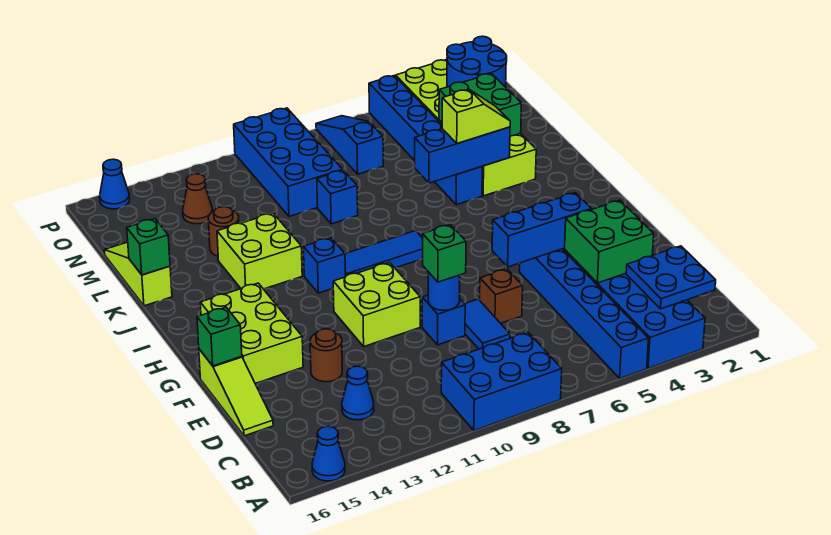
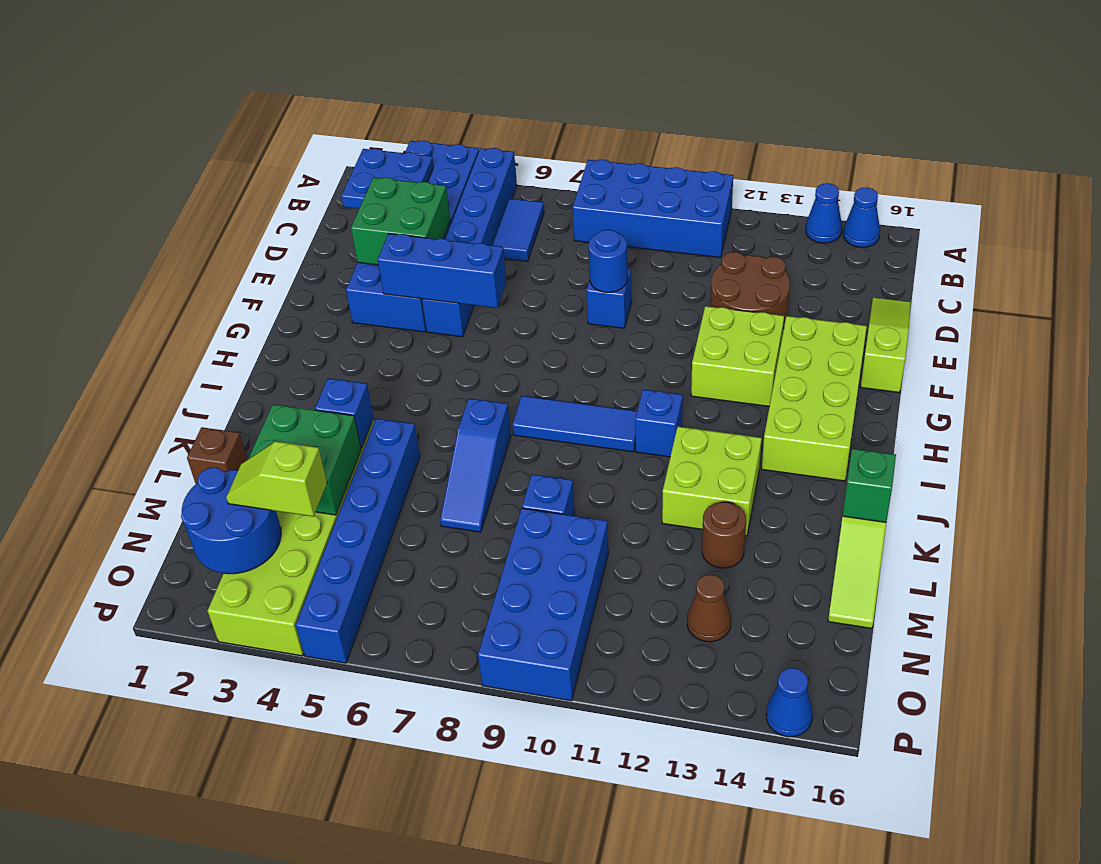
blue 2x3 brick [441,332,562,430] -> blue 2x4 brick [573,160,733,258]
blue 1x1 cone [342,366,374,420] -> blue 1x1 cone moved to [806,183,842,243]
blue 1x2 tile [465,299,510,349] -> blue 1x2 tile moved to [492,198,544,262]
brown 1x1 brick [480,269,523,323] -> brown 1x1 brick moved to [187,427,247,484]
green 1x1 brick [423,225,466,282] -> none
brown 1x1 round brick [310,329,342,382] -> brown 2x2 round brick [710,252,790,328]
lime 2x2 brick [333,263,420,346] -> lime 2x2 brick moved to [691,306,784,406]
lime 2x3 brick [200,283,303,383] -> lime 2x4 brick [762,316,867,481]
green 1x1 brick [197,307,242,366] -> none
blue 1x3 brick [415,127,510,183] -> blue 1x1 brick [315,378,374,448]
lime 1x2 slope [442,90,510,143] -> lime 1x2 slope moved to [226,441,327,516]
blue 1x3 slope [316,116,383,174] -> blue 1x3 slope moved to [440,398,511,532]

